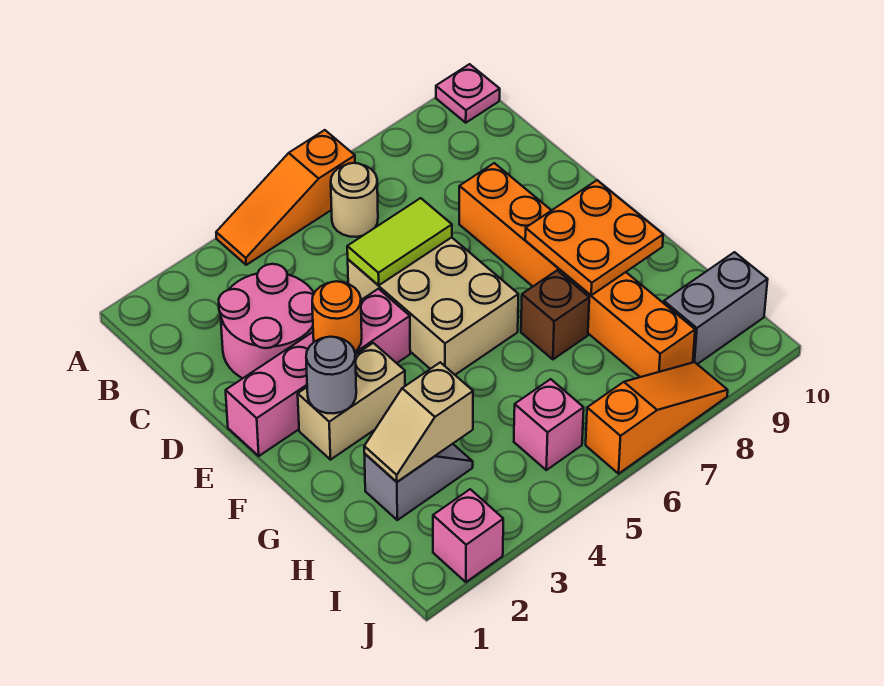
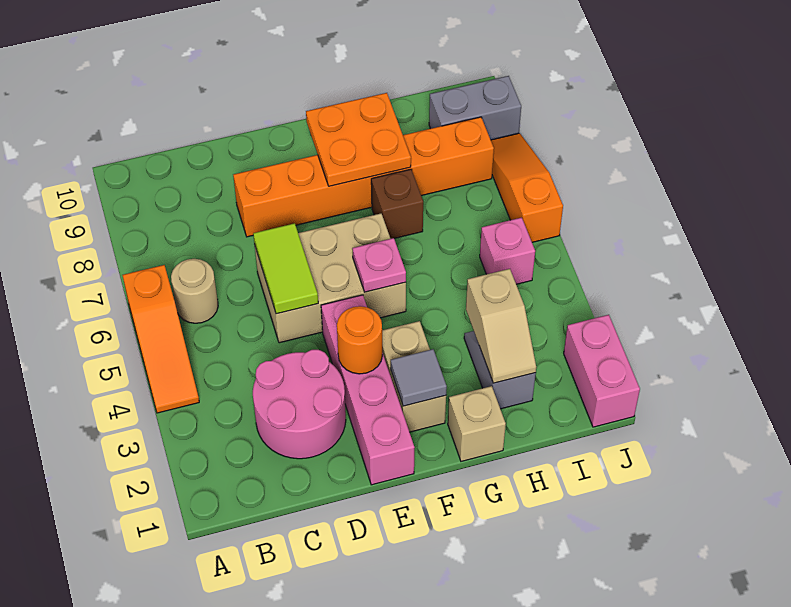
pink 1x1 plate [436,64,500,123] -> pink 1x1 plate moved to [352,238,406,292]
grey 1x1 round brick [306,337,356,414] -> grey 1x1 tile [391,349,447,406]
none -> tan 1x1 brick [448,386,506,461]
grey 1x2 brick [664,252,768,364] -> grey 1x2 brick turned to [429,76,521,140]
pink 1x1 brick [433,489,503,582] -> pink 1x2 brick [564,315,640,427]

